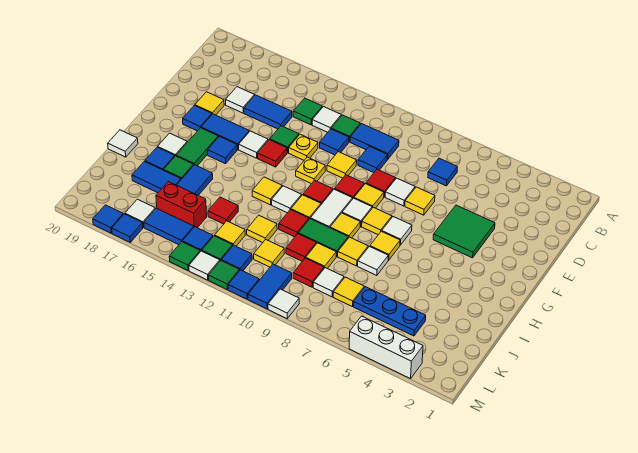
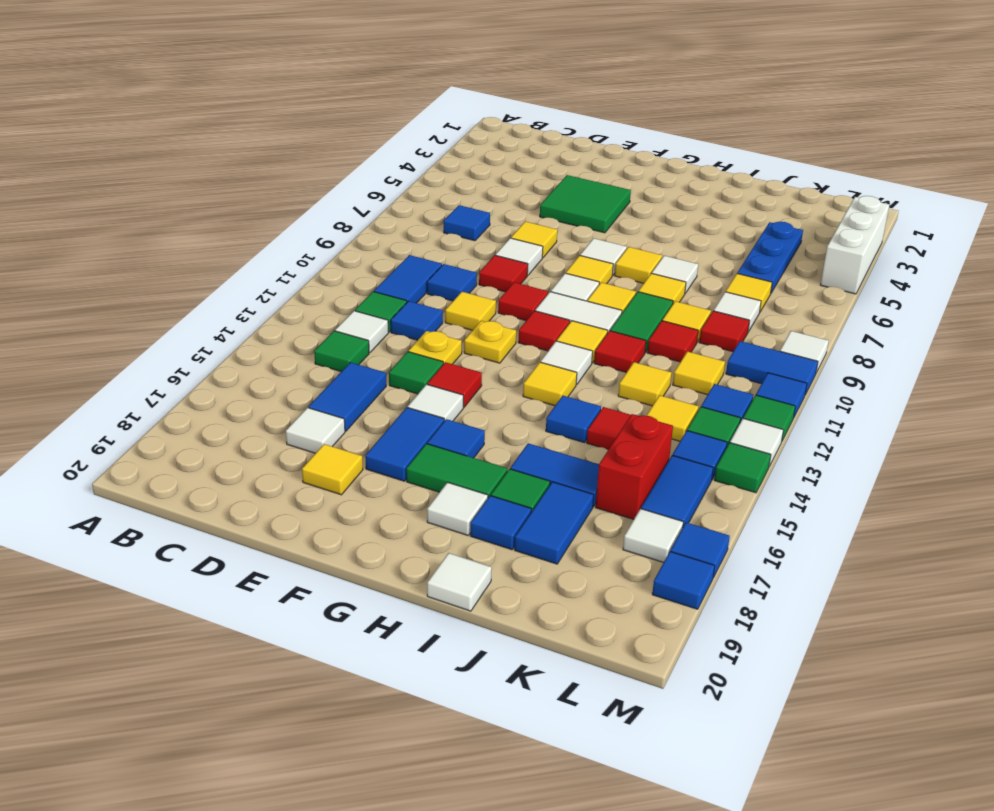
yellow 1x1 tile [354,184,384,208] -> none
blue 1x1 tile [183,105,212,131] -> blue 1x1 tile moved to [546,396,601,443]

